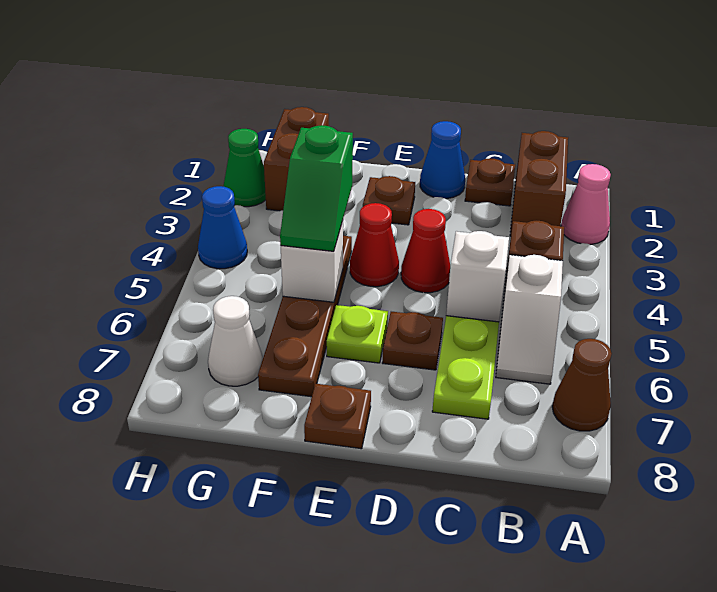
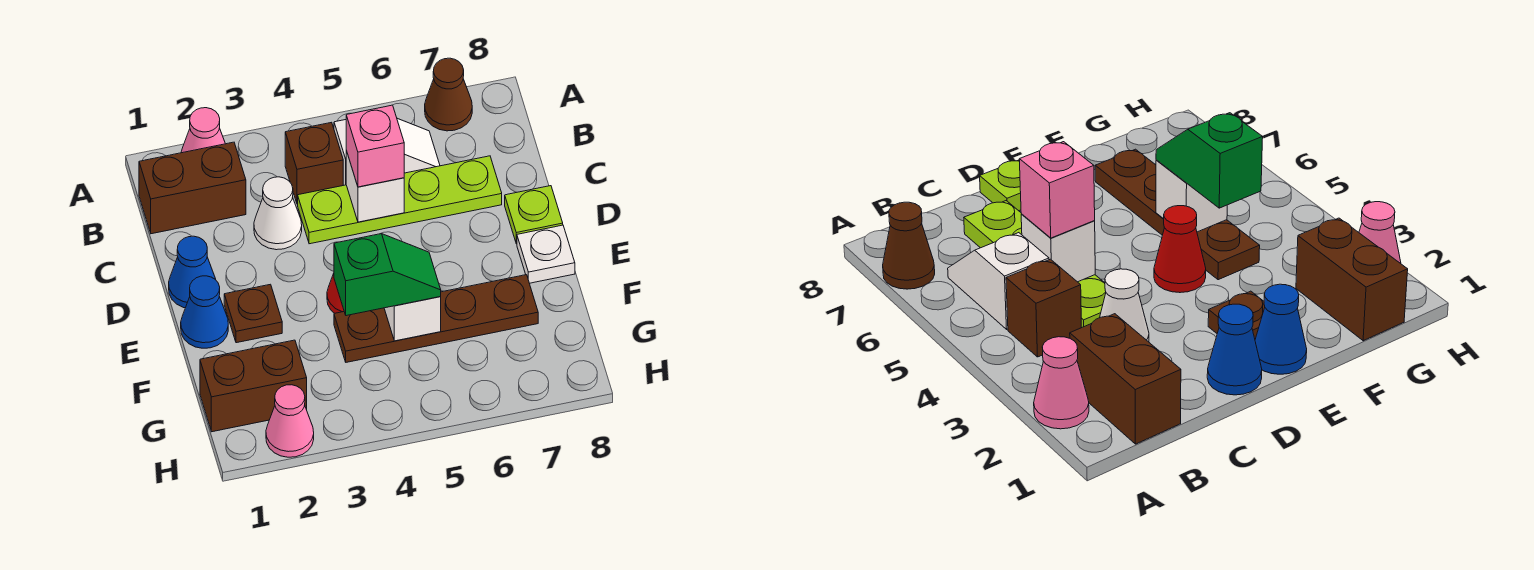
brown 1x1 plate [465,158,515,206] -> none
none -> pink 1x1 brick [346,105,404,187]
red 1x1 cone [401,209,450,293] -> none
brown 1x1 plate [382,312,443,370] -> none
lime 1x1 plate [327,305,388,363] -> lime 1x1 plate moved to [505,186,563,244]
brown 1x1 plate [304,384,371,449] -> white 1x1 plate [517,225,575,283]
white 1x1 cone [208,296,263,386] -> white 1x1 cone moved to [254,177,302,250]
green 1x1 cone [223,129,266,207] -> pink 1x1 cone [266,385,314,457]
blue 1x1 cone [198,186,247,269] -> blue 1x1 cone moved to [181,276,228,348]

